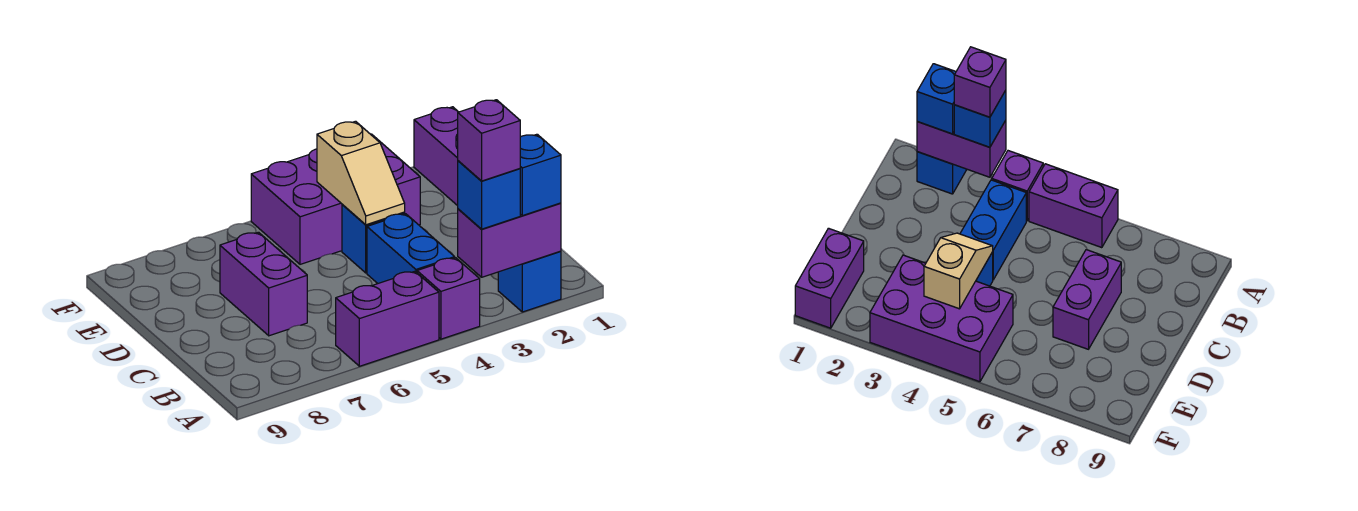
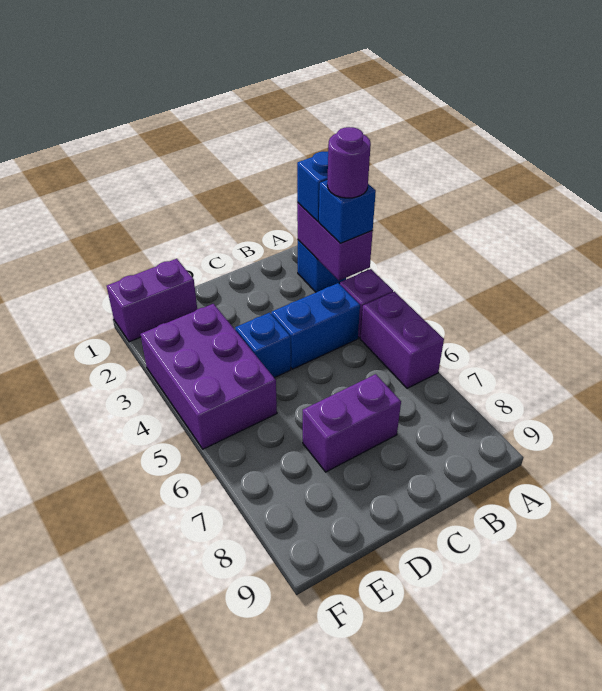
purple 1x1 brick [458,100,520,181] -> purple 1x1 round brick [327,127,371,198]
tan 1x2 slope [317,121,405,225] -> none

